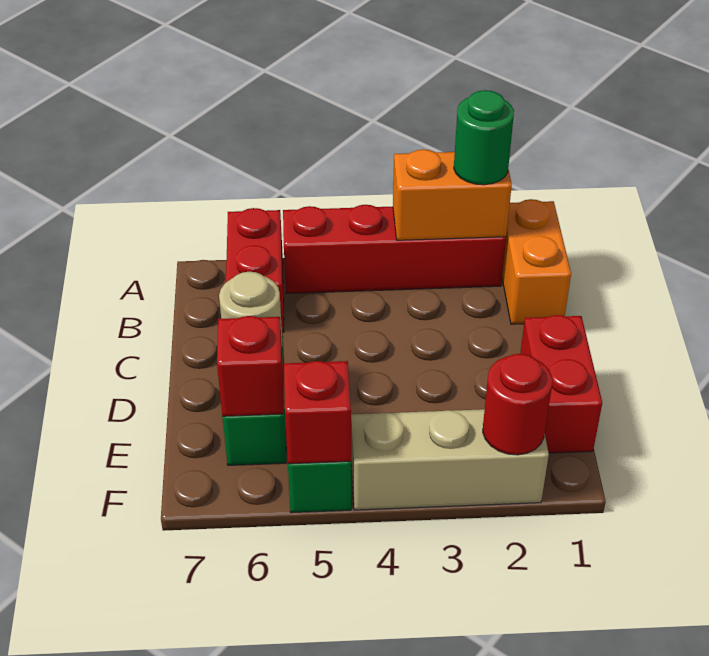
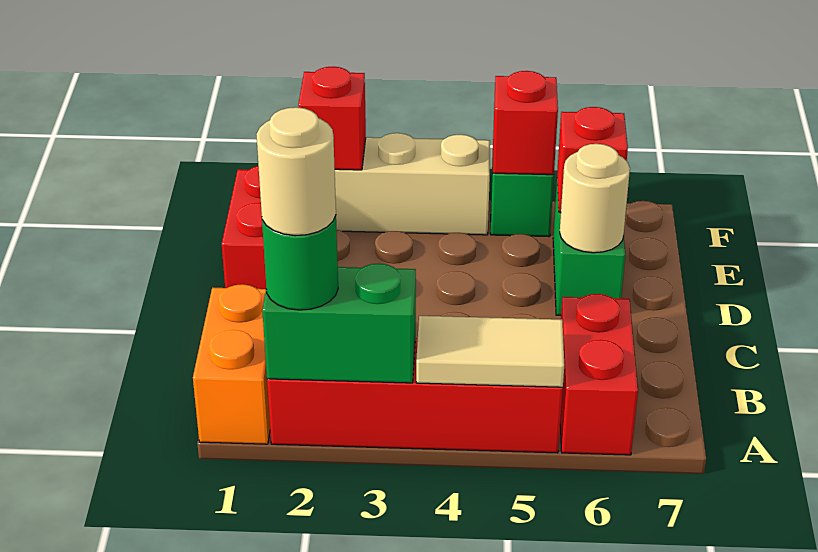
orange 1x2 brick [393,149,512,240] -> green 1x2 brick [262,264,416,383]
none -> tan 1x1 round brick [256,107,336,236]
none -> tan 1x2 tile [416,316,564,387]
red 1x1 round brick [483,354,552,455] -> red 1x1 brick [298,67,366,170]

